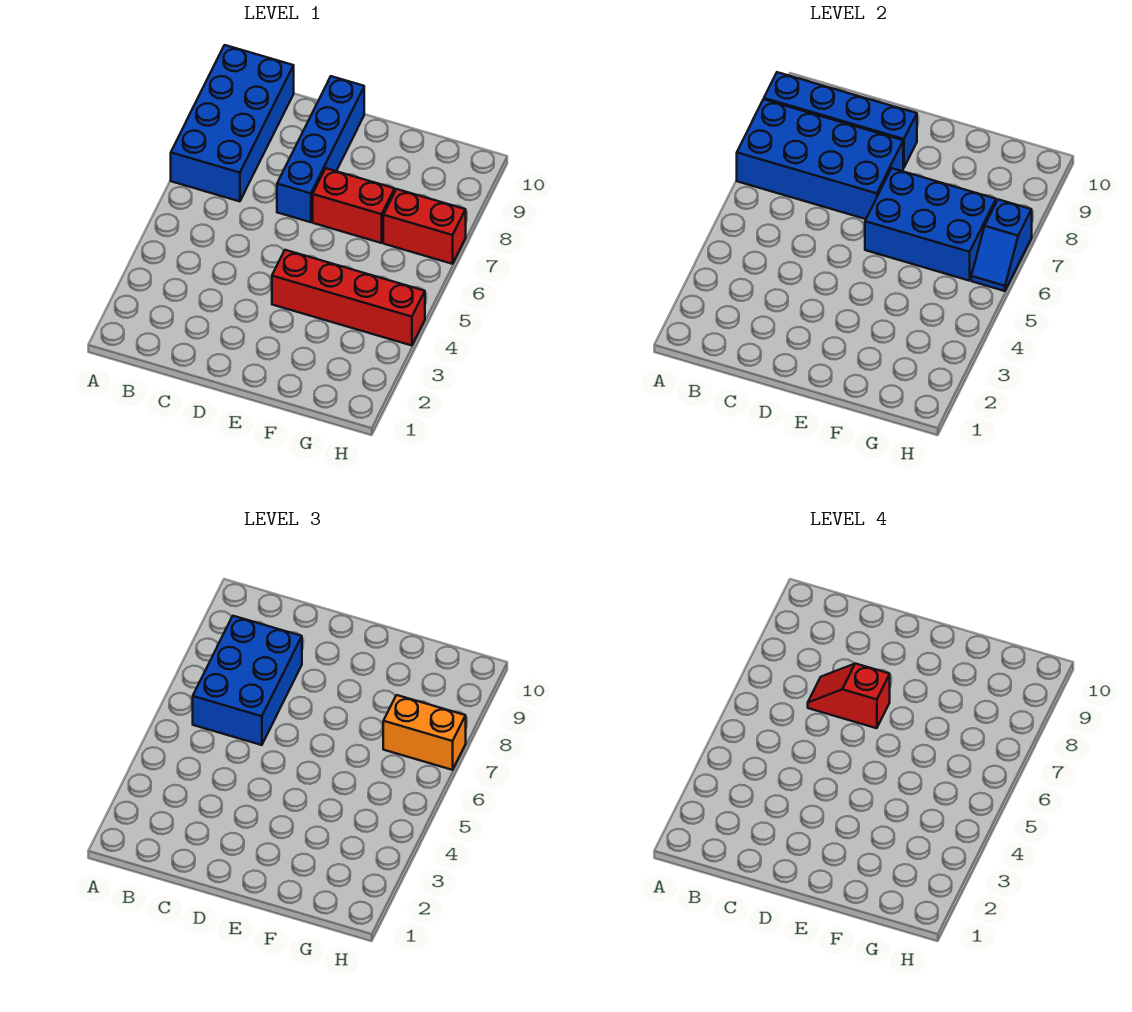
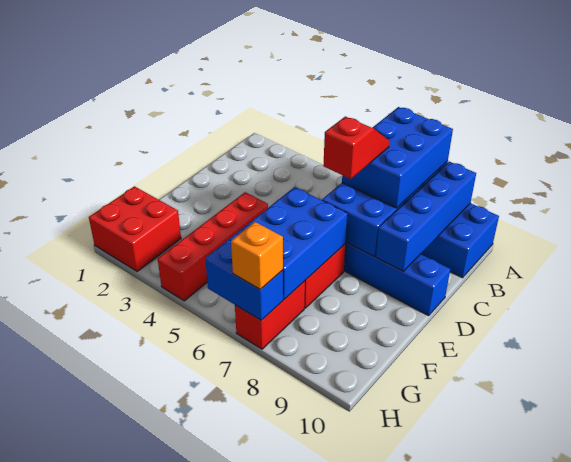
blue 2x3 brick [193,616,302,745] -> blue 2x3 brick turned to [342,107,453,208]
none -> red 2x2 brick [89,186,181,272]
orange 1x2 brick [383,695,466,770] -> orange 1x1 brick [231,222,283,289]
blue 1x2 slope [971,200,1032,291] -> blue 1x2 brick [205,240,283,320]

